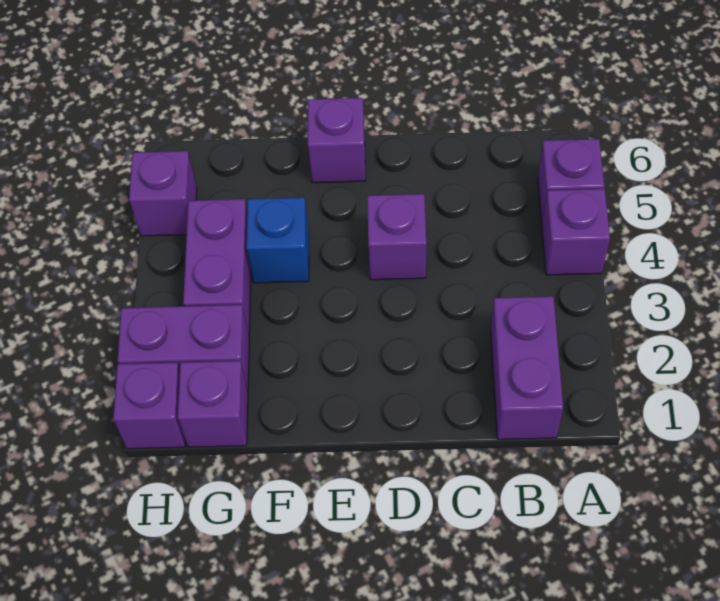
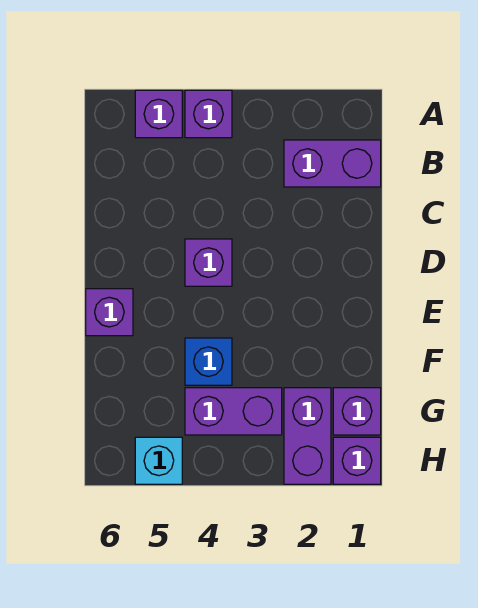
purple 1x1 brick [129,151,197,236] -> cyan 1x1 brick [135,437,182,484]

